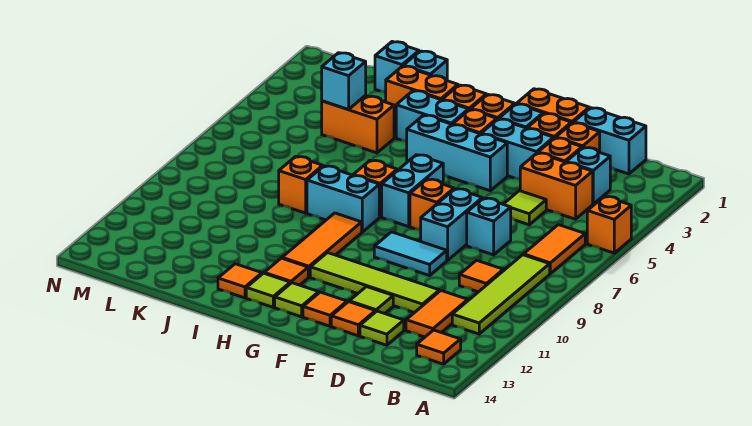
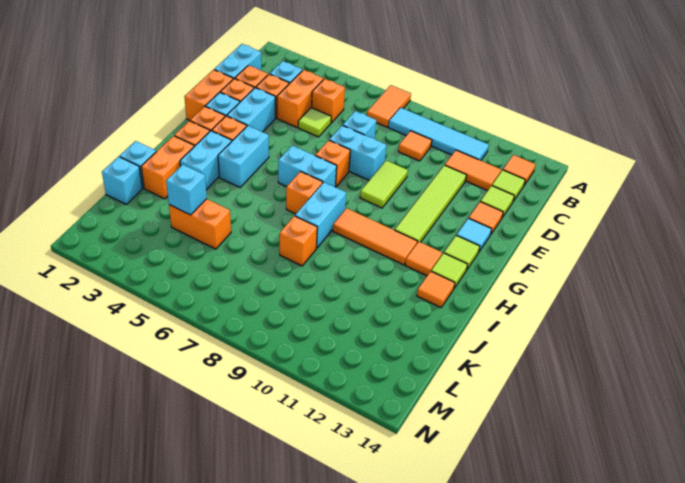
orange 1x1 brick [587,196,631,253] -> orange 1x1 brick moved to [312,79,345,123]
orange 1x2 tile [523,225,585,274] -> orange 1x2 tile turned to [367,85,411,127]
lime 1x4 tile [452,255,550,334] -> cyan 1x4 tile [388,108,489,160]
cyan 1x2 tile [374,232,447,276] -> lime 1x2 tile [360,161,408,208]
lime 1x1 tile [349,287,393,314] -> lime 1x1 tile moved to [492,170,525,201]
cyan 1x3 brick [407,115,507,191] -> cyan 1x2 brick [218,126,269,187]
orange 1x1 tile [303,292,347,326] -> cyan 1x1 tile [457,218,492,252]
orange 1x2 brick [322,96,394,153] -> orange 1x2 brick turned to [169,199,231,249]

